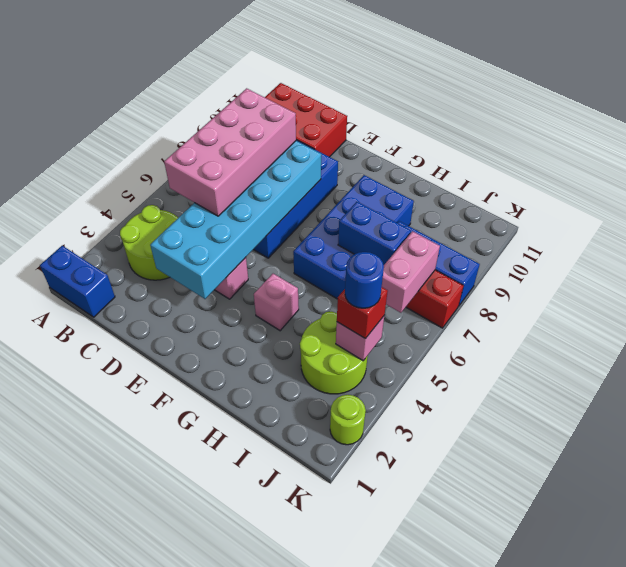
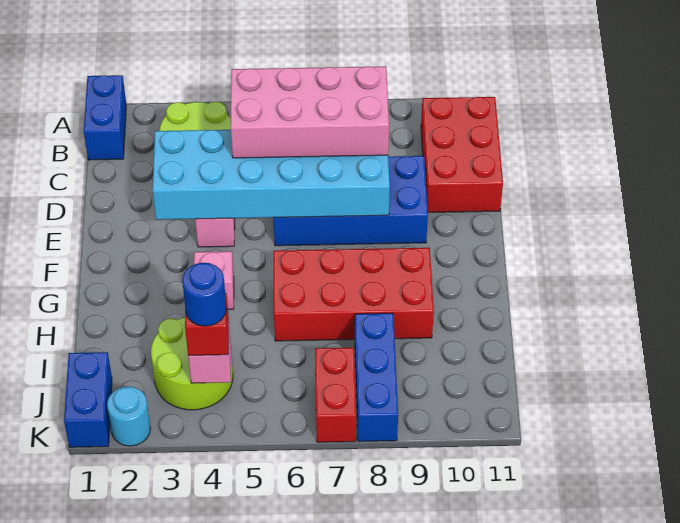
blue 2x4 brick [293,175,414,299] -> red 2x4 brick [274,248,434,341]
blue 1x2 brick [338,202,411,265] -> blue 1x2 brick moved to [64,352,112,447]
pink 1x2 brick [382,231,440,313] -> none
lime 1x1 round brick [330,395,366,445] -> cyan 1x1 round brick [107,386,151,446]

